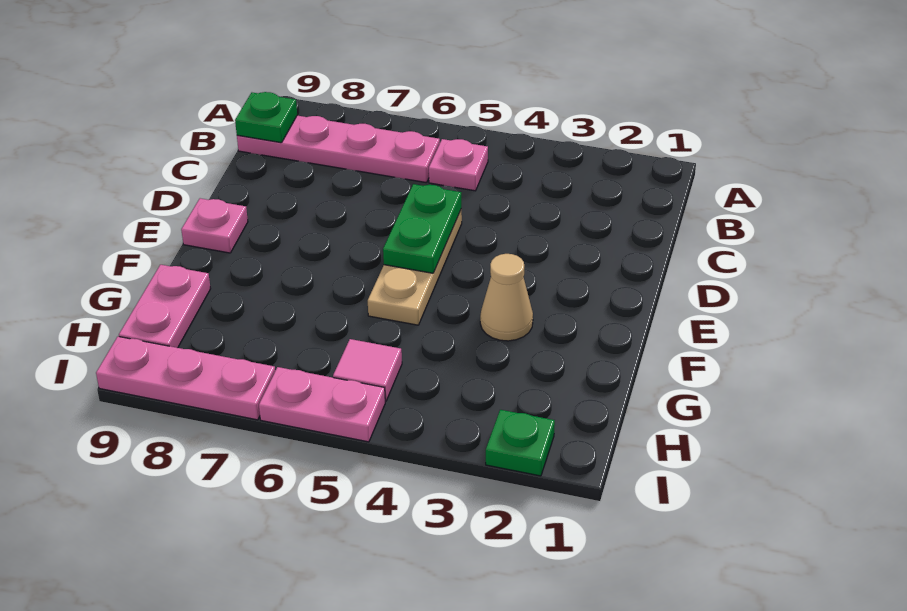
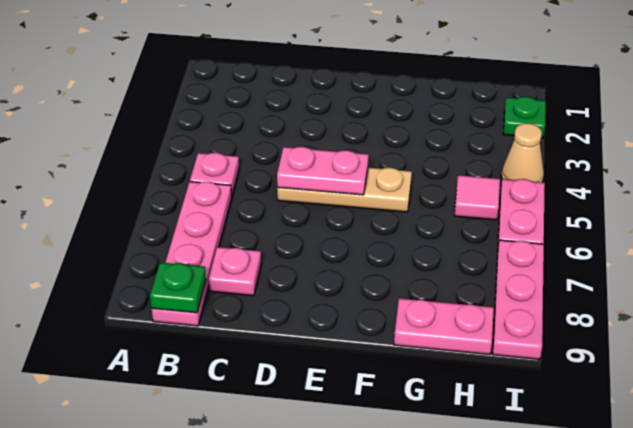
green 1x2 plate [383,184,461,273] -> pink 1x2 plate [277,147,369,195]
pink 1x1 plate [181,198,248,253] -> pink 1x1 plate moved to [209,247,261,296]
tan 1x1 cone [480,254,533,341] -> tan 1x1 cone moved to [501,123,544,182]

